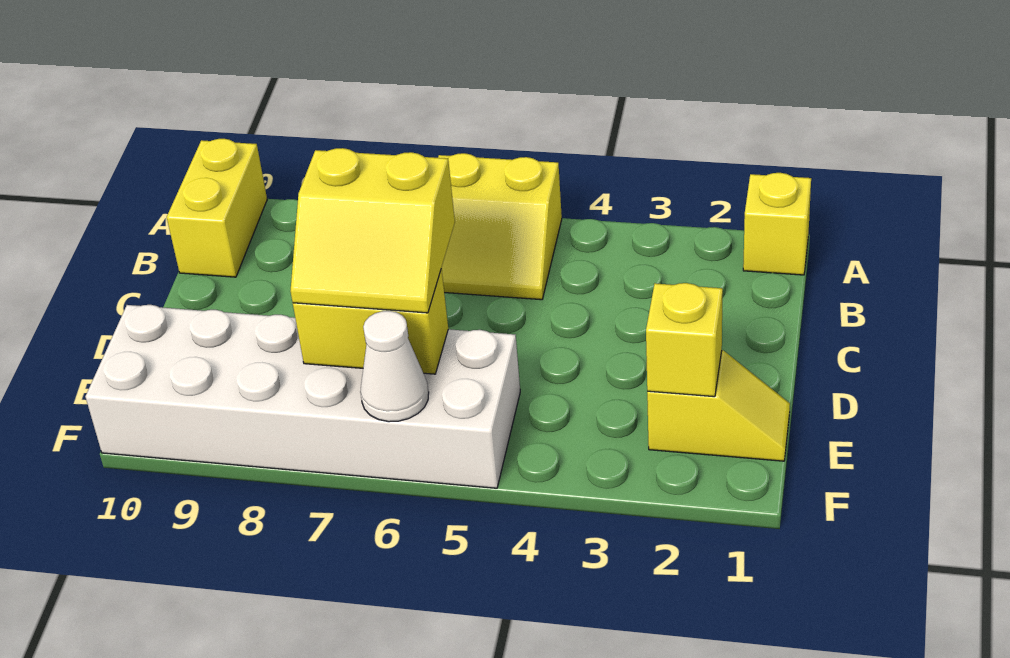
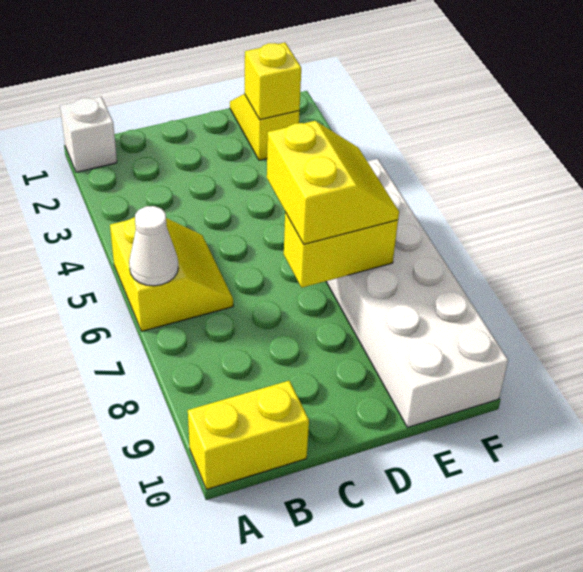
yellow 1x1 brick [743,173,811,275] -> white 1x1 brick [60,97,117,172]
yellow 1x2 brick [293,269,448,374] -> yellow 1x2 brick turned to [284,212,398,288]
white 1x1 cone [360,311,429,422] -> white 1x1 cone moved to [129,206,178,286]

